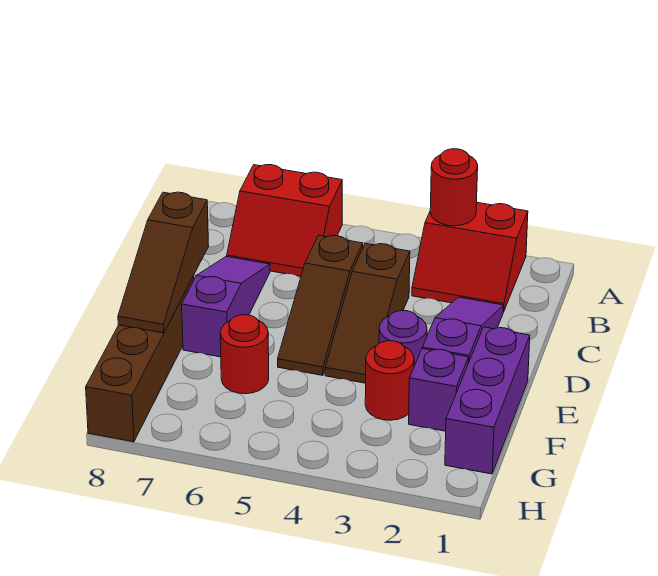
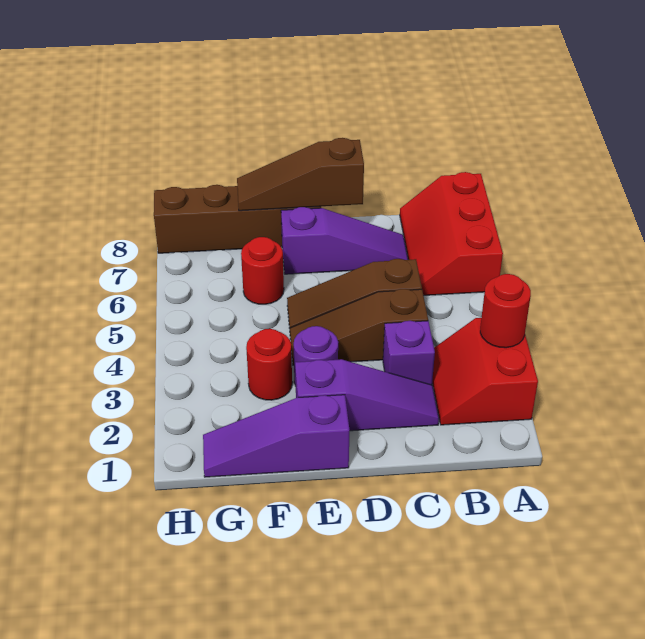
red 2x2 slope [227,165,342,276] -> red 2x3 slope [400,172,503,296]
purple 1x3 brick [445,327,530,474] -> purple 1x3 slope [203,395,350,477]
purple 1x1 brick [409,349,469,431] -> purple 1x1 brick moved to [383,321,435,385]

